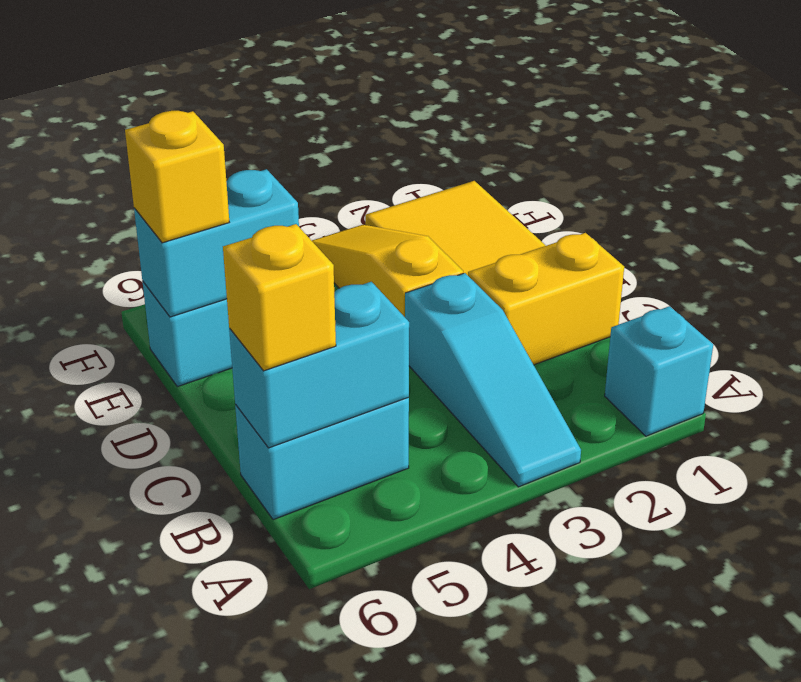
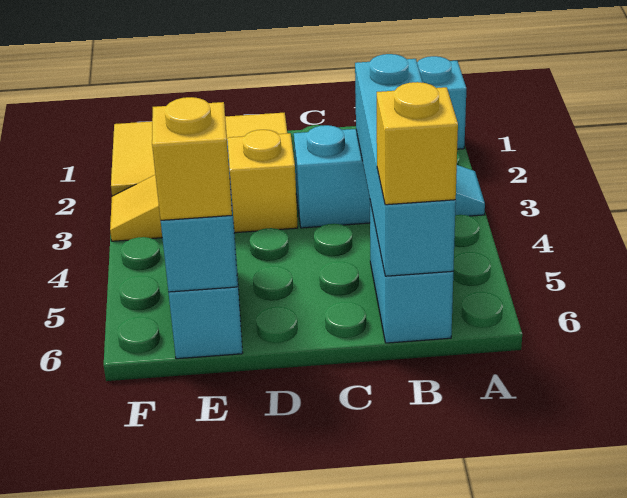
cyan 1x2 brick [229,282,409,448] -> cyan 1x4 brick [355,54,456,276]
yellow 1x2 brick [468,233,624,365] -> none

